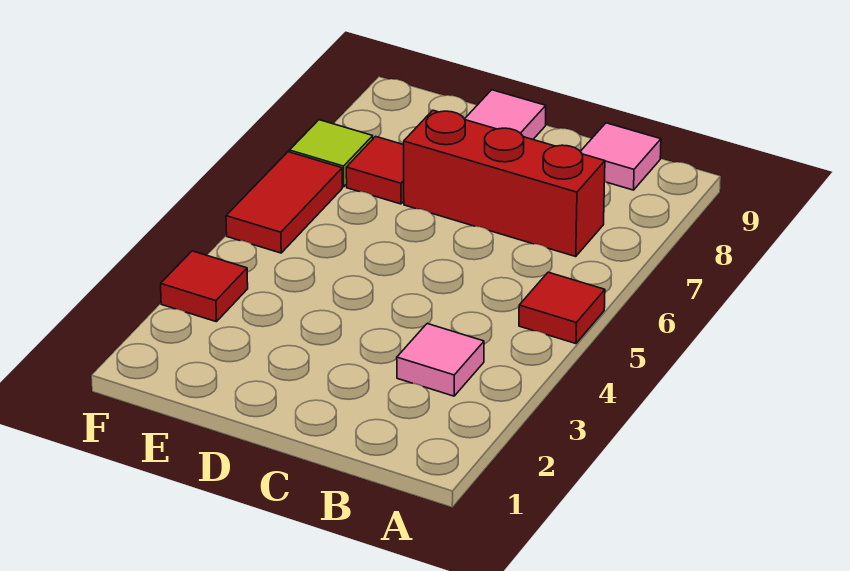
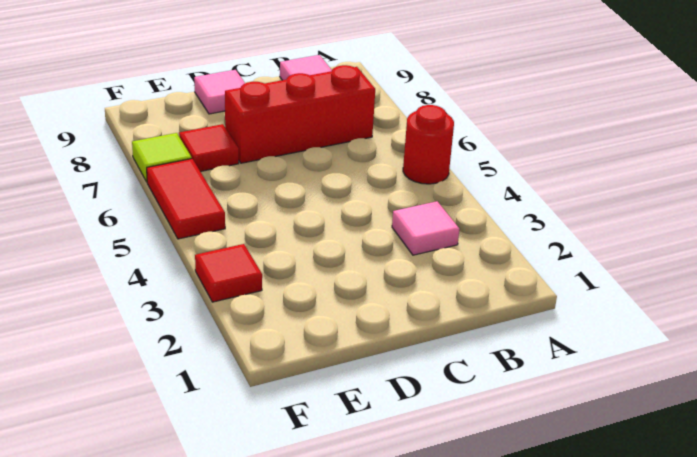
red 1x1 tile [519,272,605,344] -> red 1x1 round brick [403,105,454,184]

